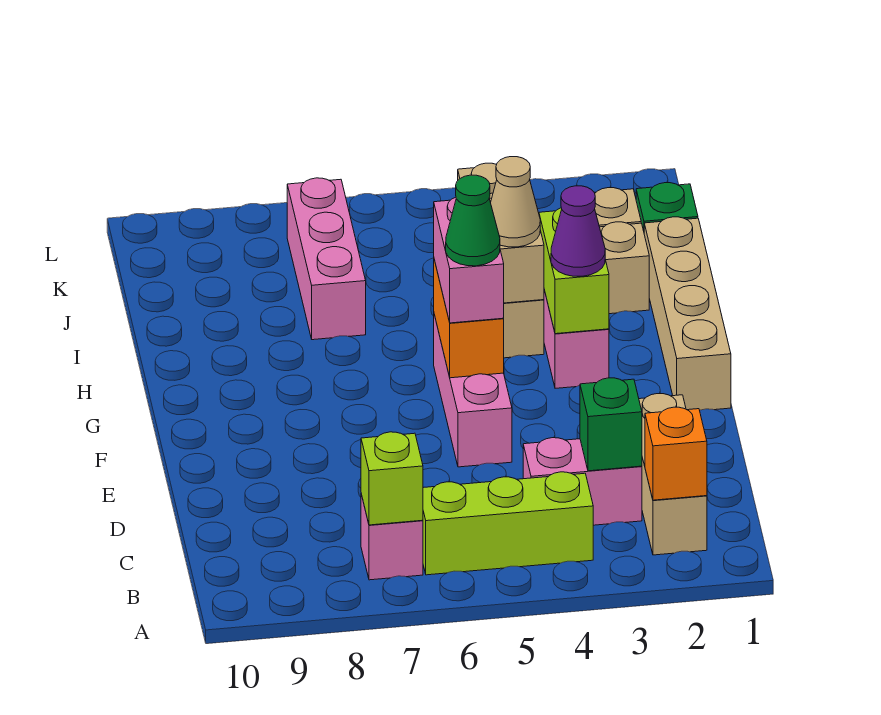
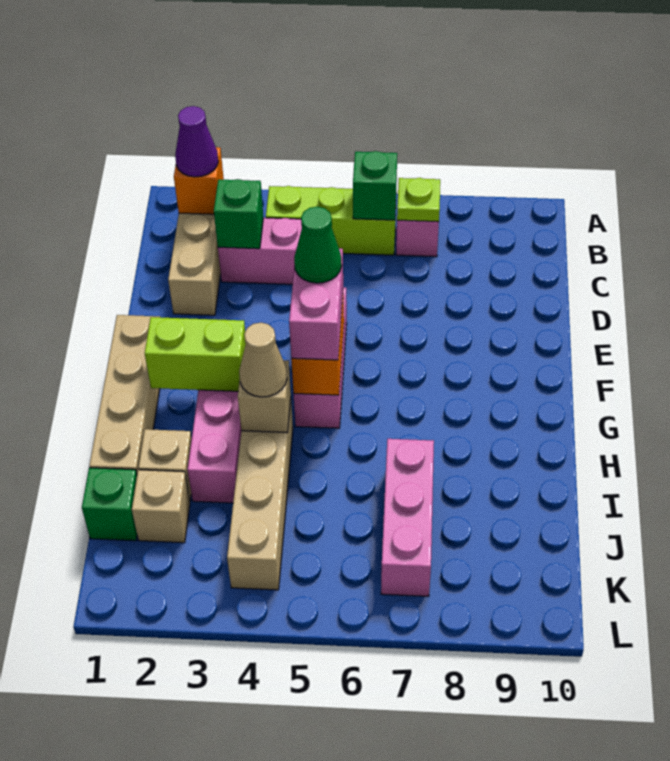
none -> green 1x1 brick [353,151,397,220]
lime 1x1 brick [361,432,423,525] -> lime 1x1 plate [397,178,440,222]
lime 1x2 brick [539,208,609,334] -> lime 1x2 brick turned to [145,317,246,391]
purple 1x1 cone [551,186,605,276] -> purple 1x1 cone moved to [175,106,218,177]

